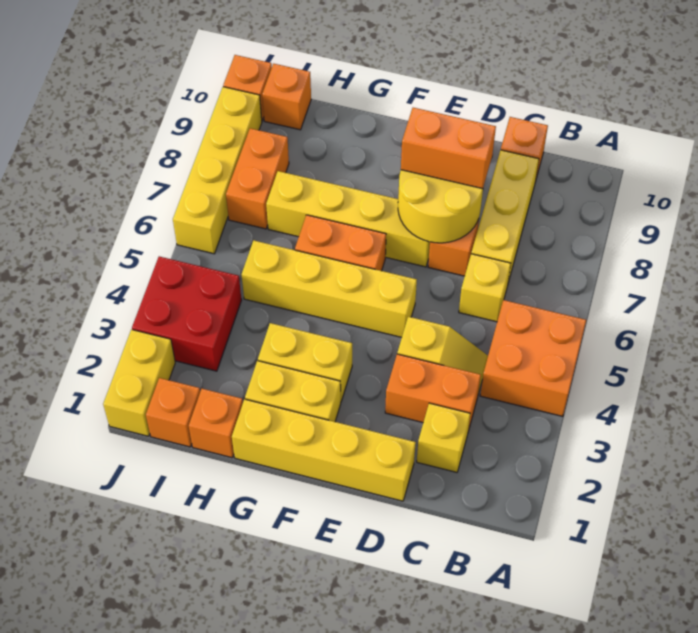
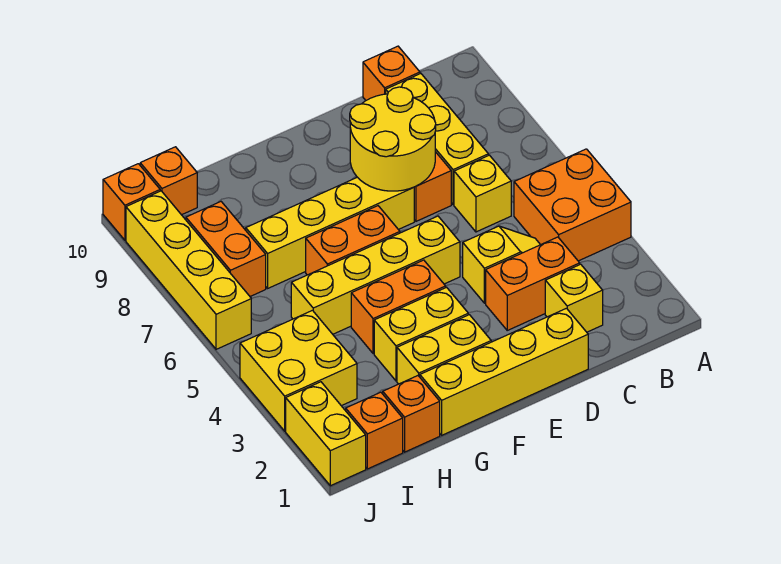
orange 1x2 brick [401,108,496,189] -> orange 1x2 brick moved to [351,260,446,354]
red 2x2 brick [132,256,242,371] -> yellow 2x2 brick [240,310,357,431]

